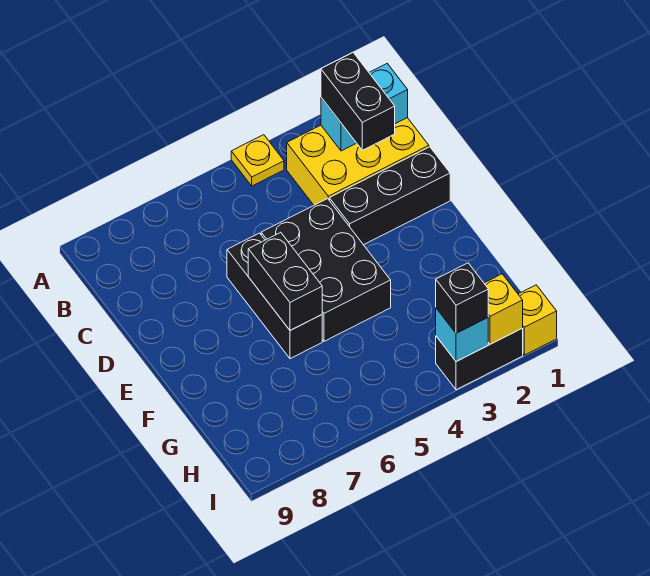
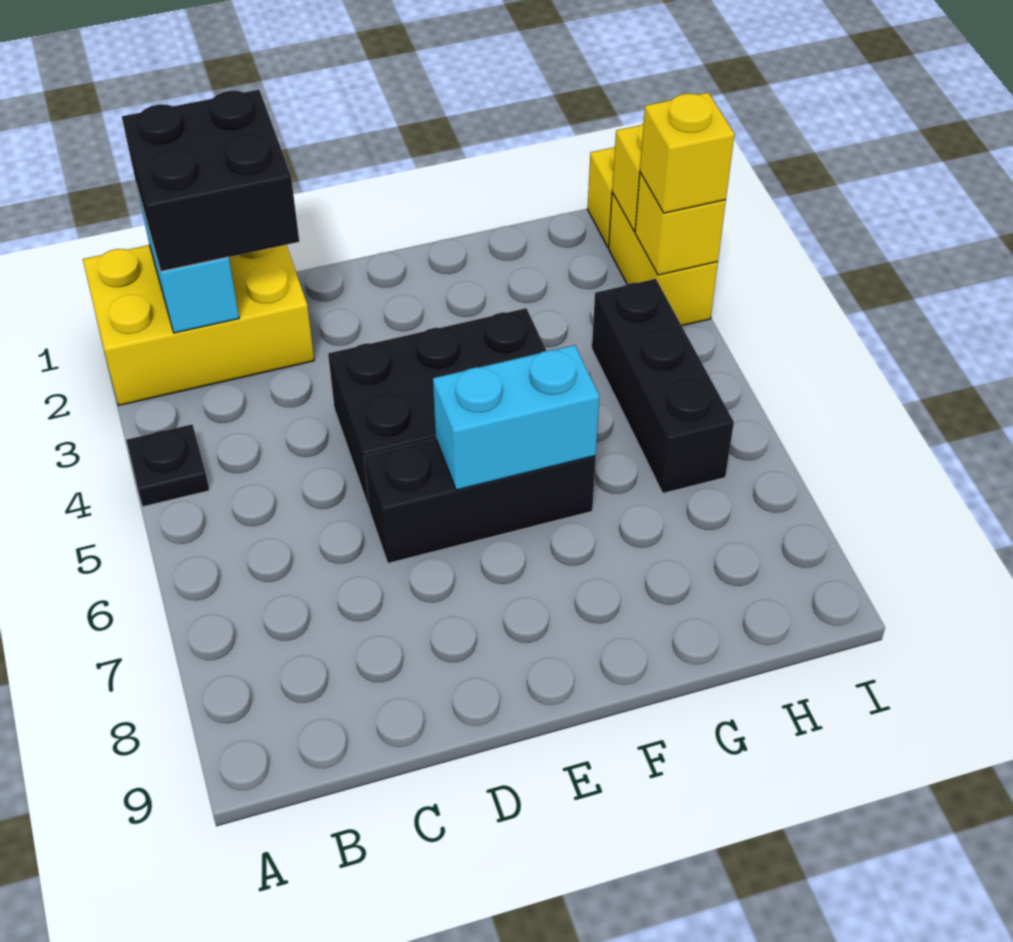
yellow 1x1 plate [231,135,284,186] -> black 1x1 plate [126,424,209,507]
yellow 2x3 brick [287,118,429,205] -> yellow 2x3 brick turned to [83,245,314,405]
black 1x2 brick [321,53,395,150] -> black 2x2 brick [122,90,299,272]
black 1x3 brick [329,147,450,245] -> black 1x3 brick moved to [592,279,734,493]
black 1x2 brick [248,232,322,330] -> cyan 1x2 brick [433,345,599,490]
black 1x2 brick [436,328,523,390] -> yellow 1x2 brick [609,193,718,326]
cyan 1x1 brick [436,308,488,362] -> yellow 1x1 brick [635,173,726,275]
black 1x1 brick [436,263,488,333] -> yellow 1x1 brick [640,93,734,213]

